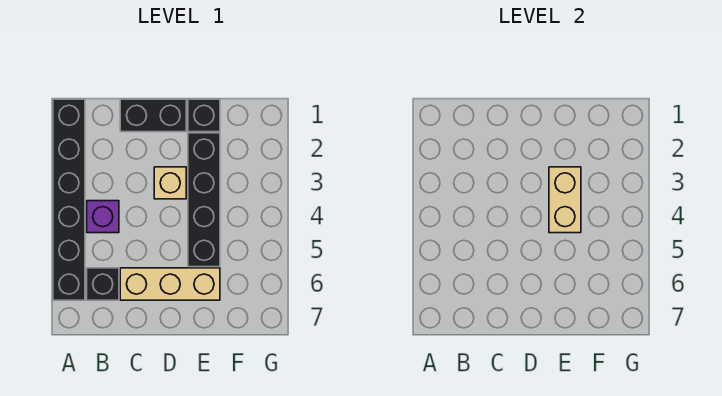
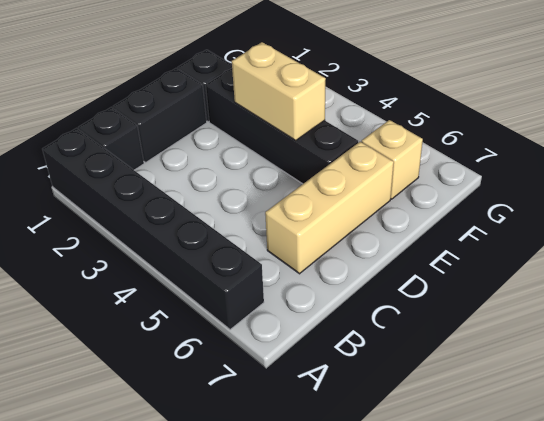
purple 1x1 brick [87,201,119,233] -> none
black 1x1 brick [87,268,119,300] -> black 1x1 brick moved to [78,107,144,170]
tan 1x1 brick [154,167,186,199] -> tan 1x1 brick moved to [362,120,423,199]

